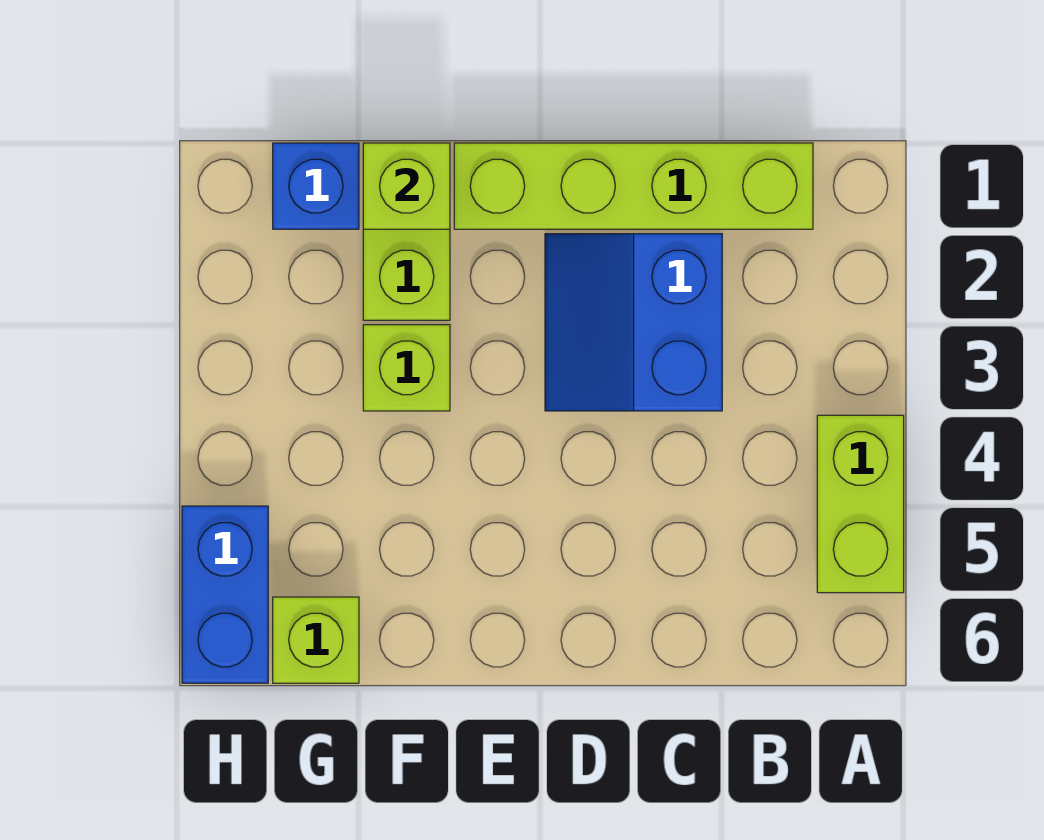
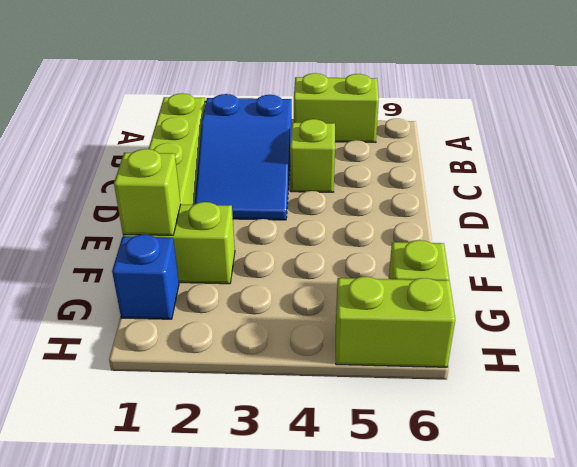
blue 2x2 slope [545,234,722,411] -> blue 2x3 slope [195,94,292,220]
lime 1x1 brick [363,325,450,411] -> lime 1x1 brick moved to [290,119,335,192]
blue 1x2 brick [182,506,268,683] -> lime 1x2 brick [336,277,455,367]

